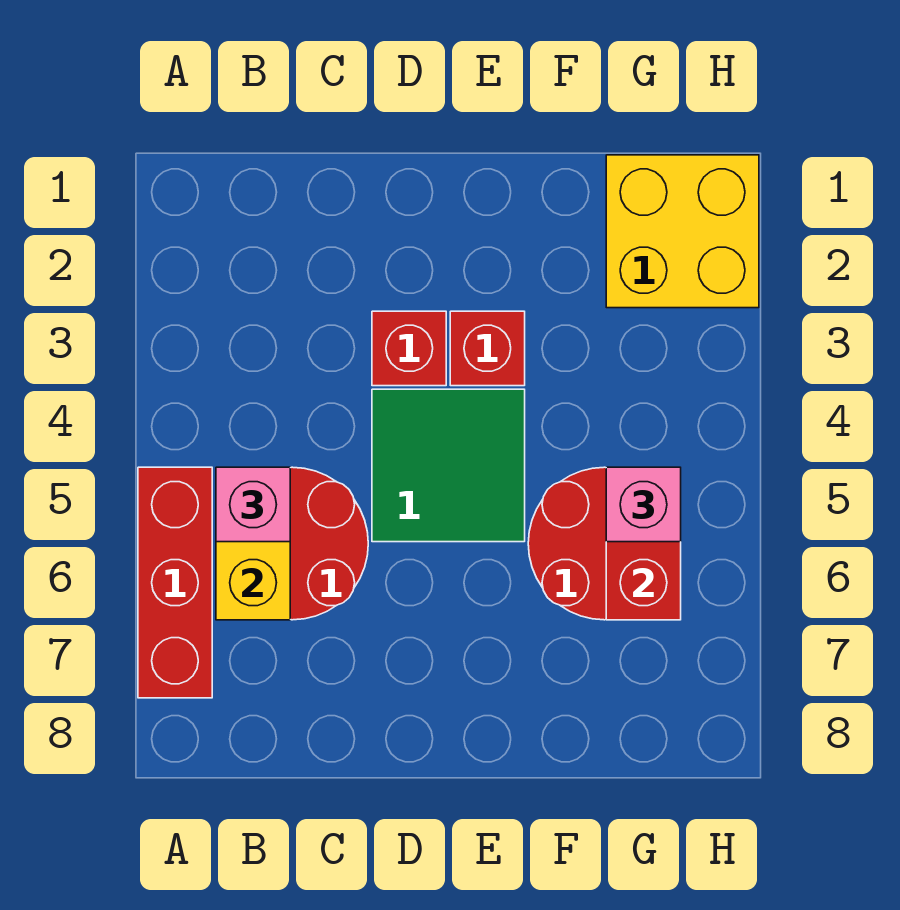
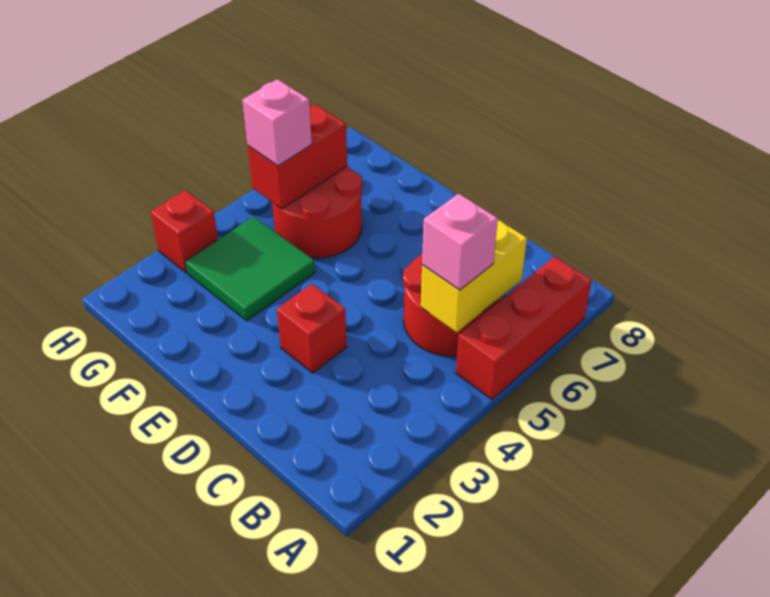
green 2x2 tile [372,389,525,542] -> green 2x2 tile moved to [185,217,315,321]
red 1x1 brick [450,311,525,386] -> red 1x1 brick moved to [151,190,218,272]
yellow 2x2 brick [606,155,759,308] -> none

